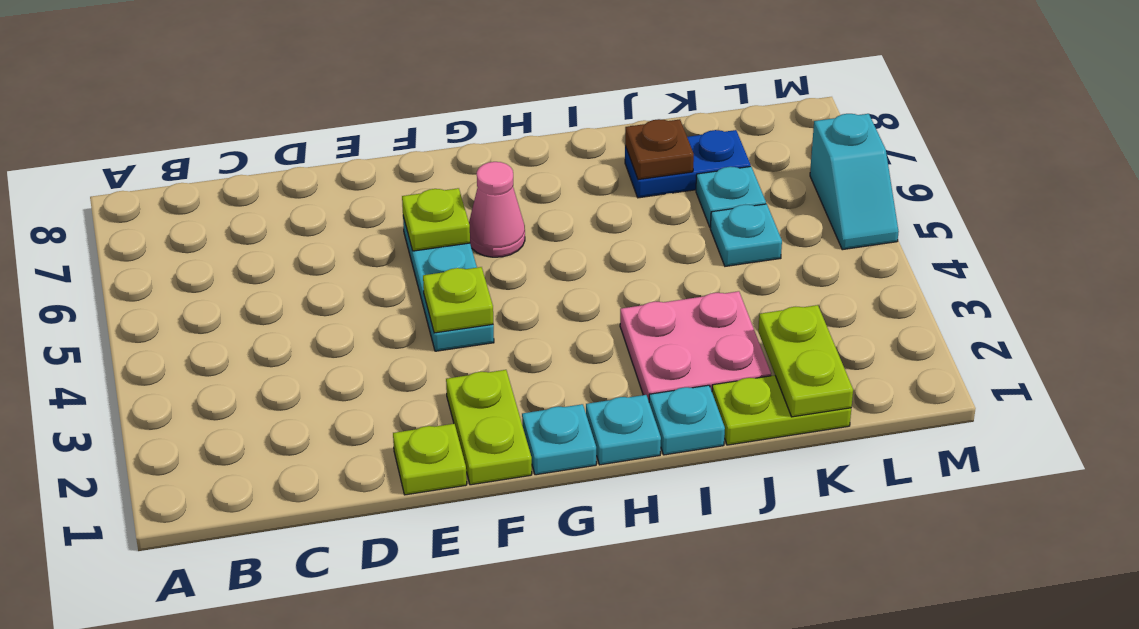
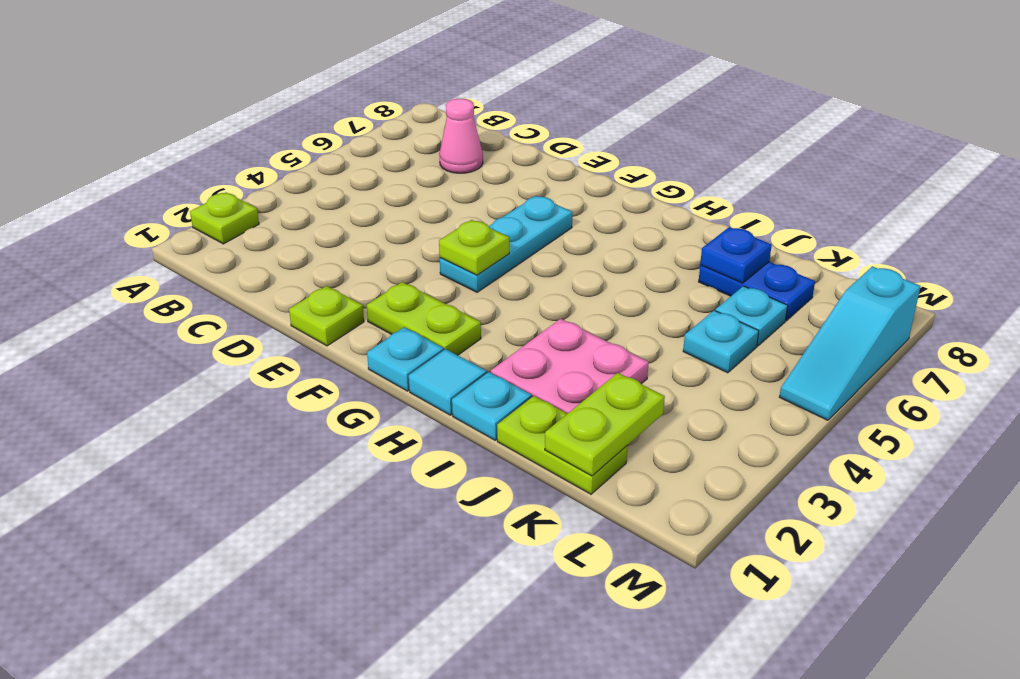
lime 1x2 plate [446,370,532,485] -> lime 1x2 plate turned to [367,282,481,355]
lime 1x1 plate [402,188,470,251] -> lime 1x1 plate moved to [190,193,259,244]
pink 1x1 cone [469,162,525,257] -> pink 1x1 cone moved to [439,99,483,173]
cyan 1x1 plate [586,395,661,465] -> cyan 1x1 tile [409,349,487,415]
brown 1x1 plate [625,119,694,180] -> blue 1x1 plate [700,227,772,283]
cyan 1x2 slope [810,114,899,250] -> cyan 1x3 slope [779,266,921,420]

